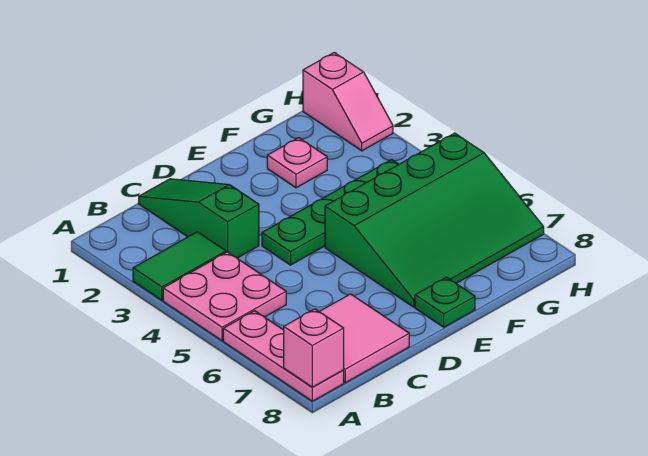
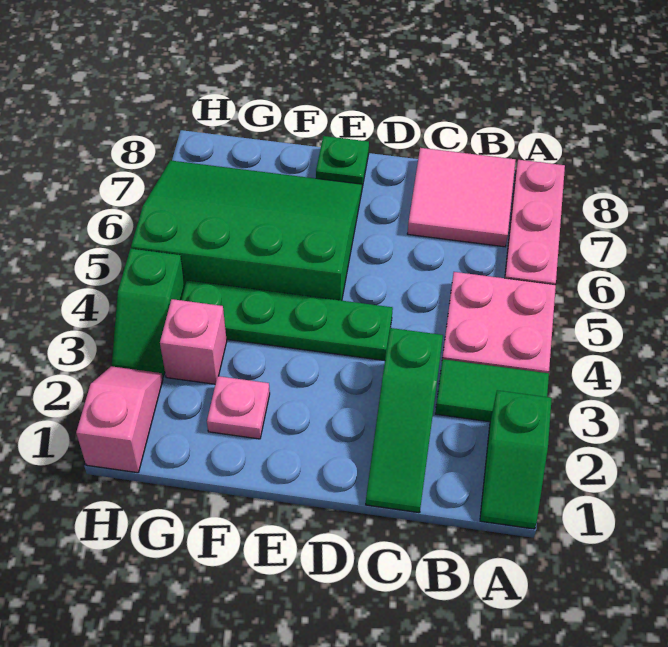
none -> green 1x2 slope [480,390,552,529]
pink 1x1 brick [284,309,344,387] -> pink 1x1 brick moved to [160,299,227,384]
none -> green 1x2 slope [112,249,185,377]

